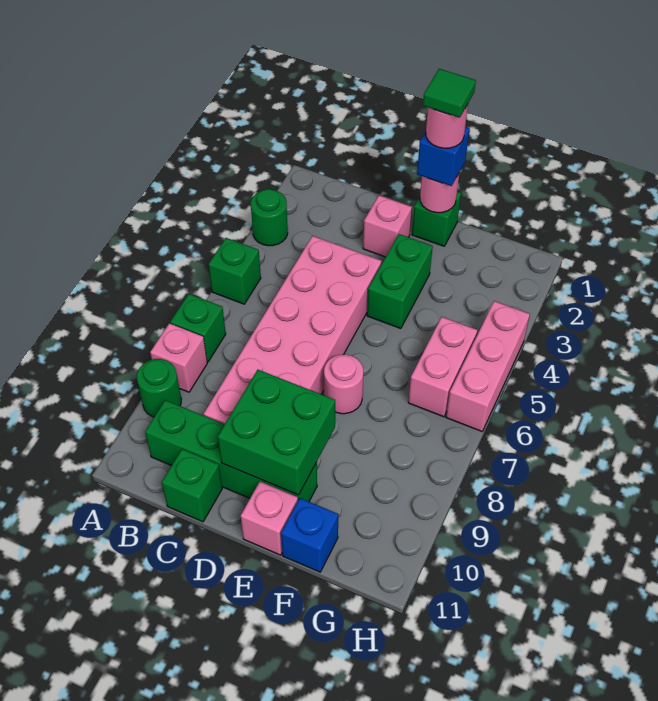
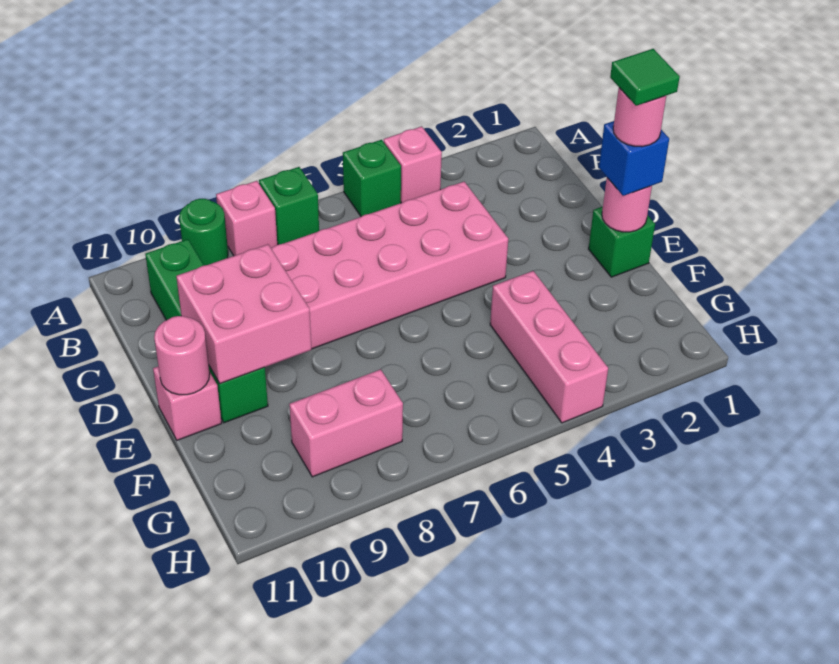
green 1x1 round brick [251,189,288,246] -> none
green 1x1 brick [162,449,222,522] -> none
pink 1x1 brick [363,195,412,257] -> pink 1x1 brick moved to [384,126,442,203]
green 2x2 brick [218,370,335,495] -> pink 2x2 brick [176,244,312,383]
green 1x2 brick [367,234,433,329] -> none
pink 1x1 round brick [324,354,363,414] -> pink 1x1 round brick moved to [154,316,210,395]
blue 1x1 brick [281,498,338,572] -> none
pink 1x2 brick [408,317,477,417] -> pink 1x2 brick moved to [289,369,403,477]
pink 1x3 brick [446,301,530,431] -> pink 1x3 brick turned to [490,271,608,423]

